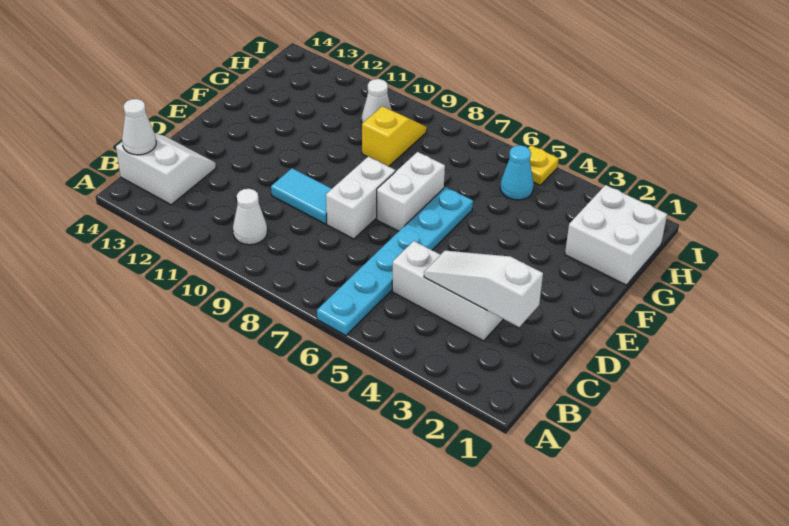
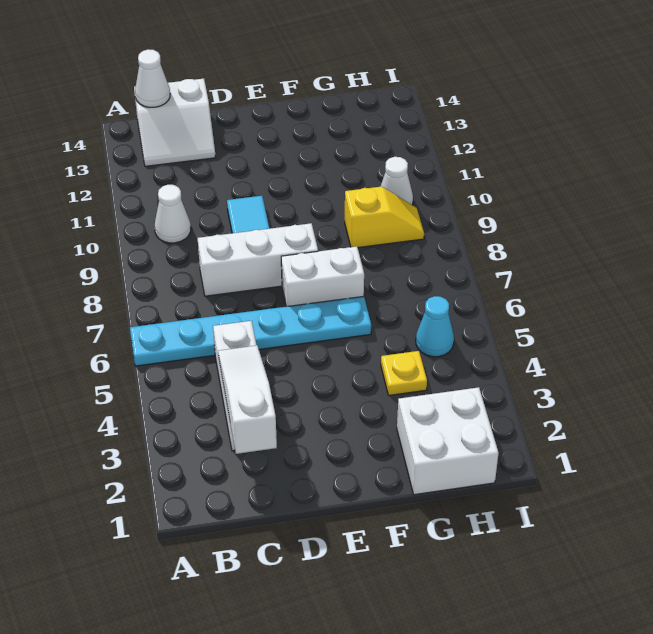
white 2x2 slope [116,133,216,205] -> white 2x2 slope turned to [134,79,216,166]
white 1x2 brick [326,157,395,239] -> white 1x3 brick [198,223,318,296]
yellow 1x1 plate [528,145,559,185] -> yellow 1x1 plate moved to [381,351,427,395]

